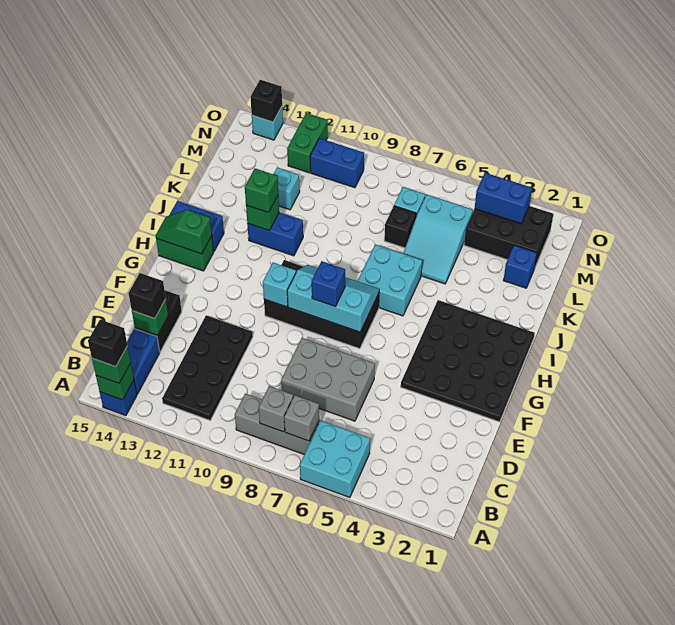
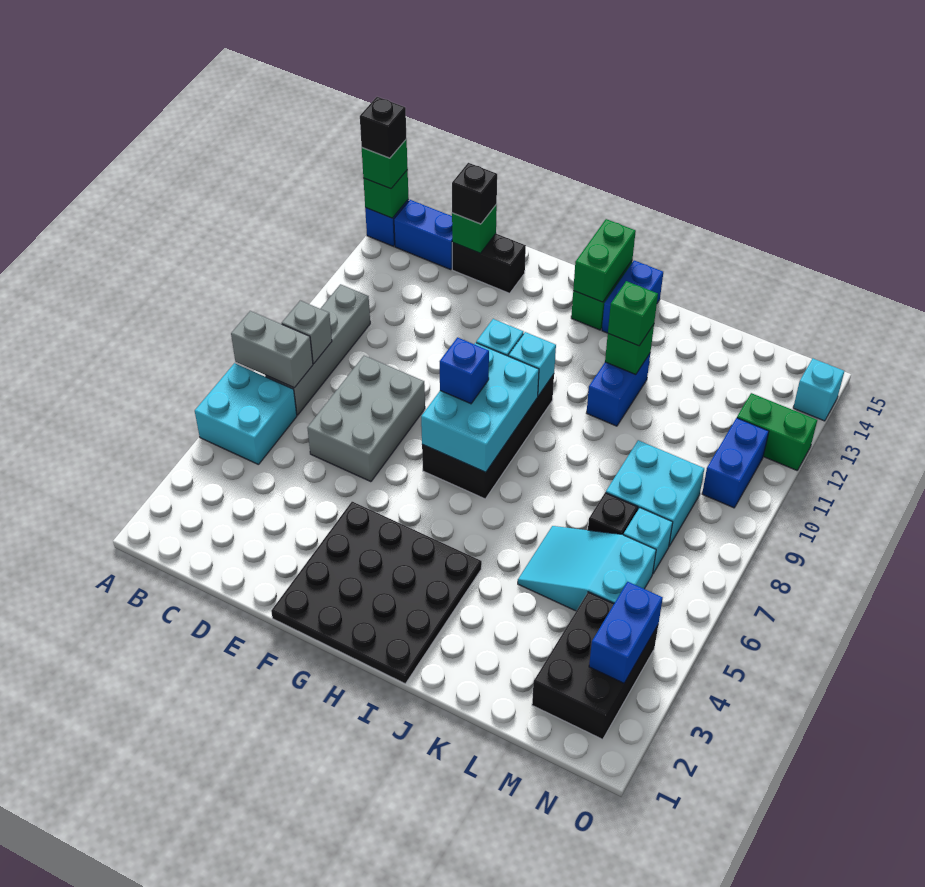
grey 1x3 brick [235,394,319,454] -> grey 1x4 brick [266,284,370,415]
grey 1x1 brick [284,395,319,441] -> grey 1x2 brick [231,311,313,388]
black 2x4 plate [162,315,253,420] -> none
cyan 2x3 slope [287,265,379,332] -> cyan 2x3 brick [421,343,539,472]
green 1x2 slope [156,210,212,254] -> green 1x2 brick [573,219,636,302]
cyan 2x2 brick [358,244,422,316] -> cyan 2x2 brick moved to [606,440,704,546]
blue 1x1 brick [503,245,537,288] -> none
cyan 1x1 brick [274,168,300,210] -> cyan 1x1 brick moved to [509,332,556,396]
black 1x1 brick [251,80,282,122] -> none

